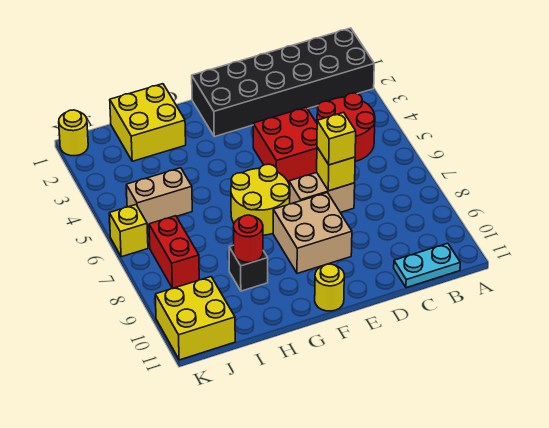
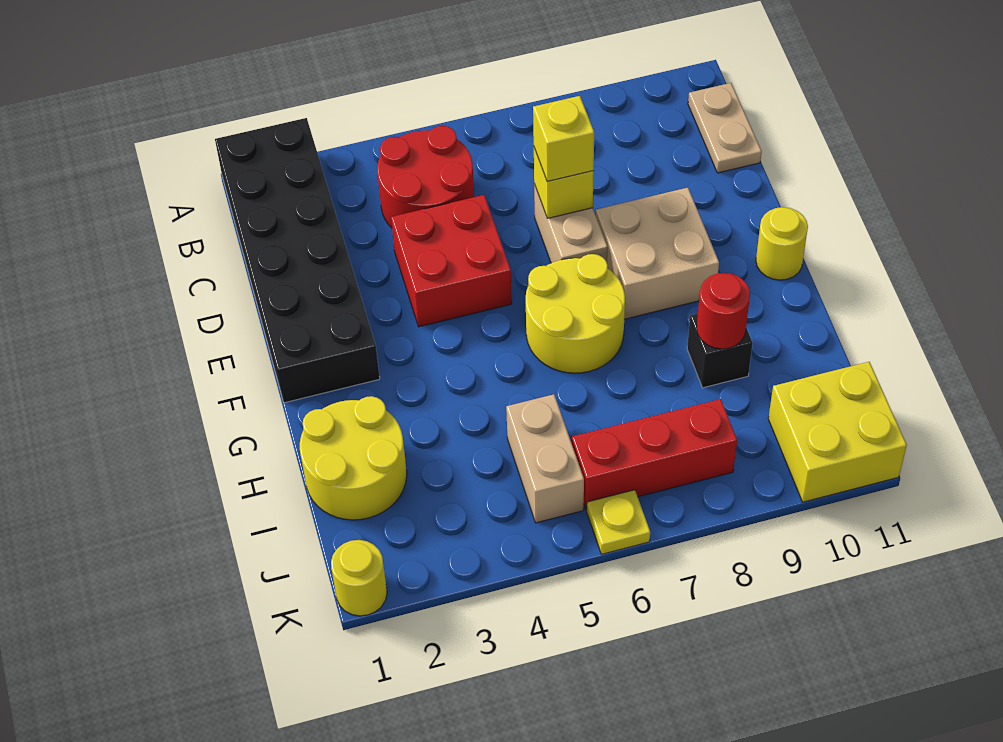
cyan 1x2 plate [394,243,460,288] -> tan 1x2 plate [688,83,762,173]
yellow 2x2 brick [110,84,186,161] -> yellow 2x2 round brick [300,396,407,520]
red 1x2 brick [149,216,199,289] -> red 1x3 brick [572,399,737,510]
yellow 1x1 brick [109,205,148,257] -> yellow 1x1 plate [587,490,650,554]

